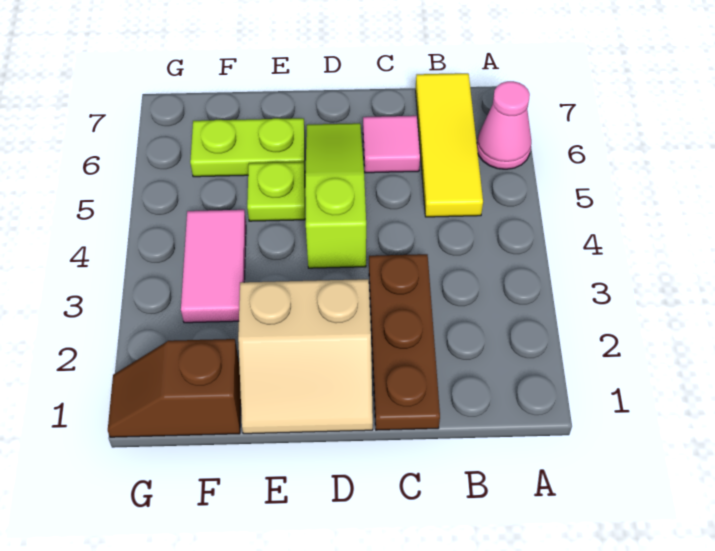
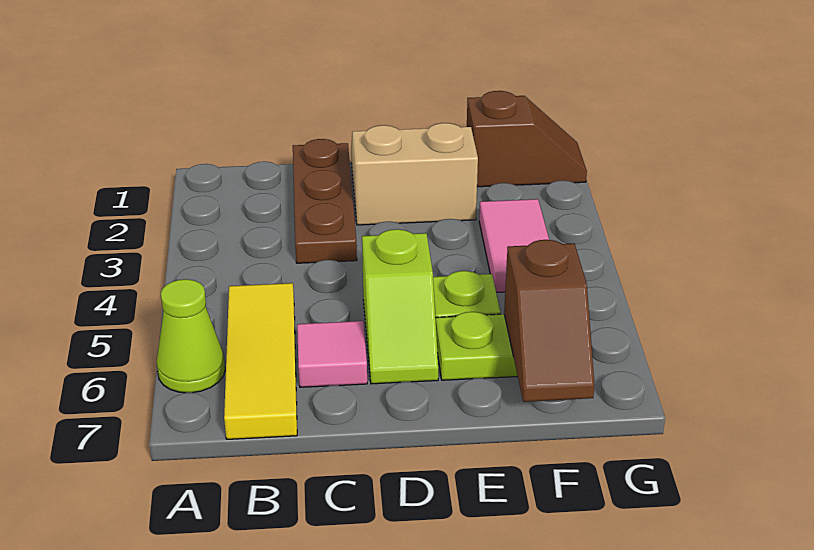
pink 1x1 cone [477,81,531,169] -> lime 1x1 cone [157,279,225,393]
lime 1x3 slope [305,123,366,268] -> lime 1x2 slope [362,229,438,384]
none -> brown 1x2 slope [504,240,594,402]

